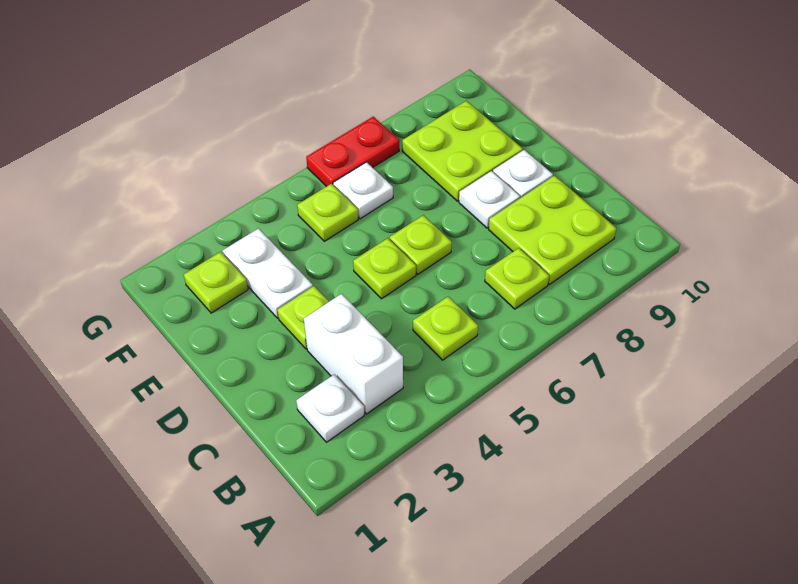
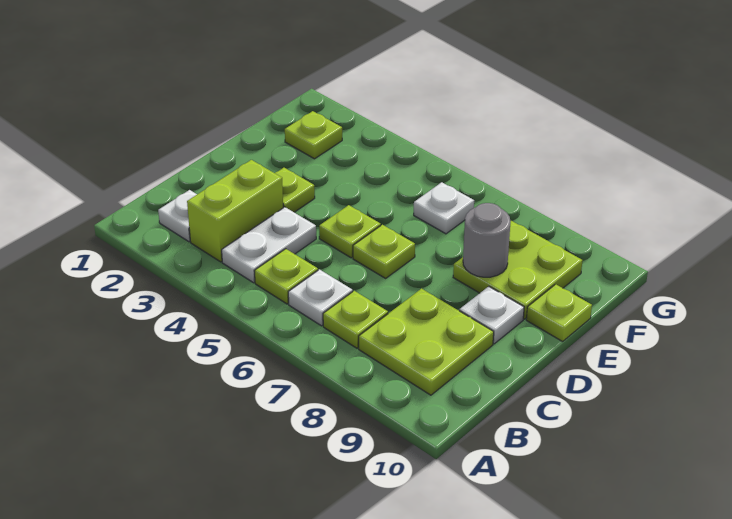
white 1x2 brick [304,294,403,414] -> lime 1x2 brick [187,160,283,262]
white 1x1 plate [459,171,520,228] -> white 1x1 plate moved to [288,269,353,326]
white 1x2 plate [223,228,313,318] -> white 1x2 plate moved to [222,207,316,283]
none -> grey 1x1 round brick [463,203,511,277]
lime 1x1 plate [297,184,358,241] -> lime 1x1 plate moved to [526,284,592,341]
red 1x2 plate [306,117,399,186] -> none

